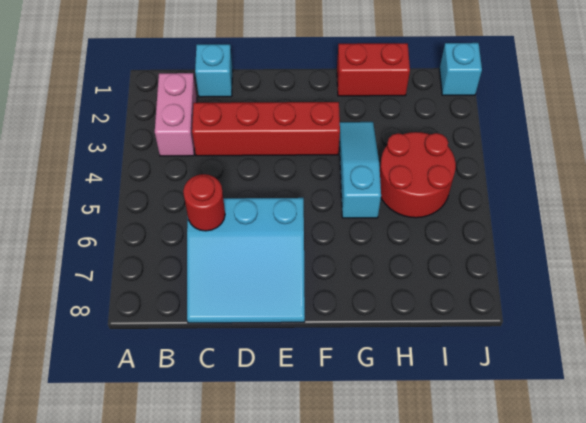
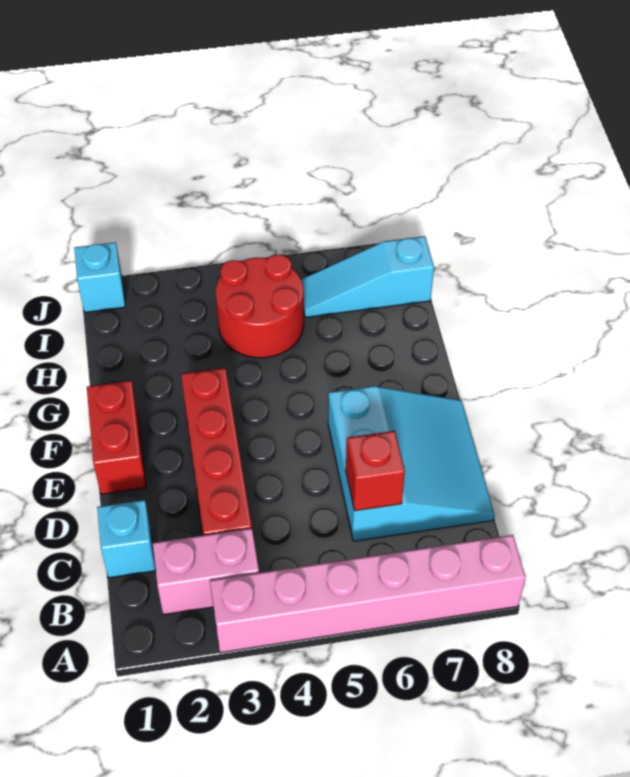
none -> pink 1x6 brick [210,535,526,653]
red 1x1 round brick [183,174,225,231] -> red 1x1 brick [346,431,405,511]
red 1x2 brick [337,43,410,96] -> red 1x2 brick moved to [87,381,146,494]
cyan 1x3 slope [339,122,381,218] -> cyan 1x3 slope moved to [301,236,434,317]

